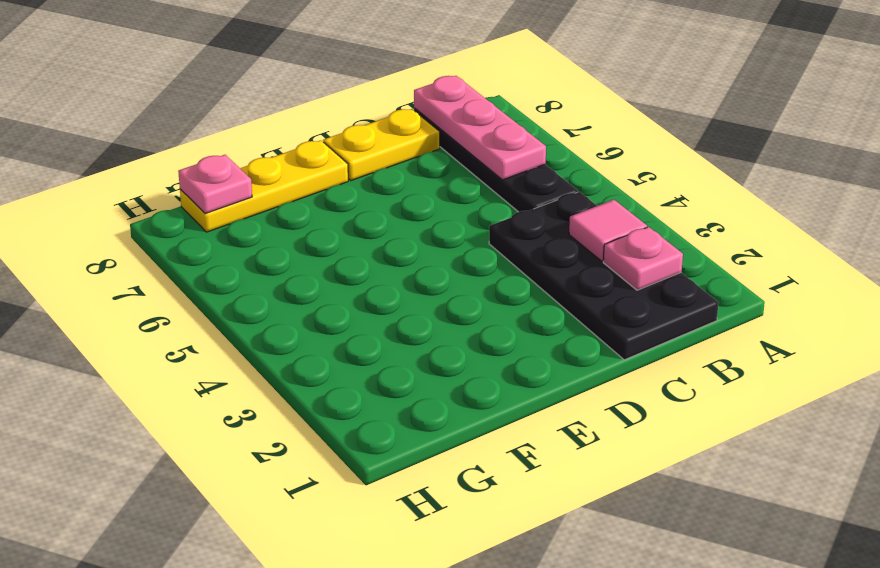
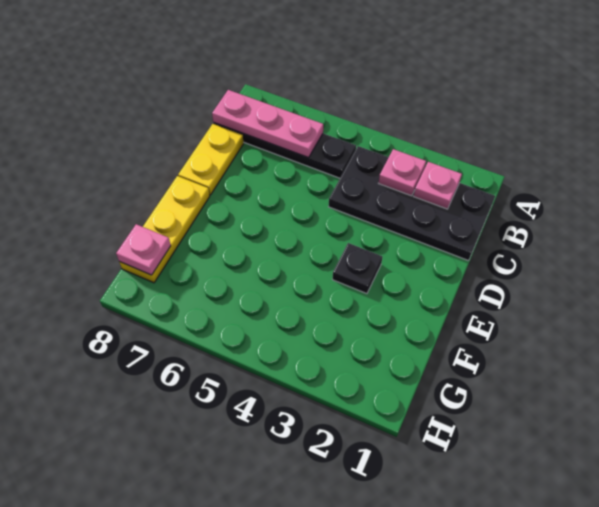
pink 1x1 tile [569,200,647,261] -> pink 1x1 plate [379,149,426,196]
none -> black 1x1 plate [332,243,382,294]

